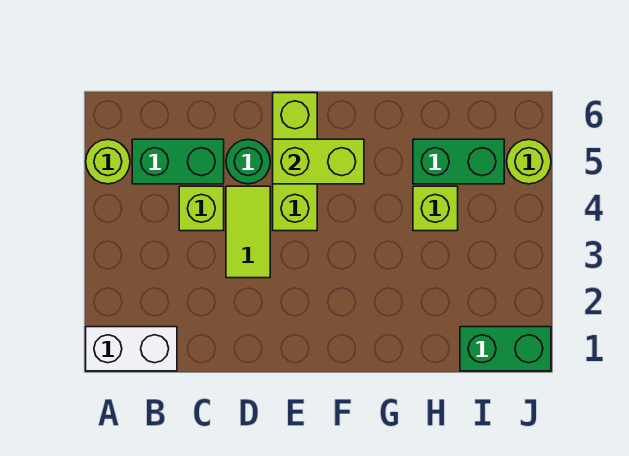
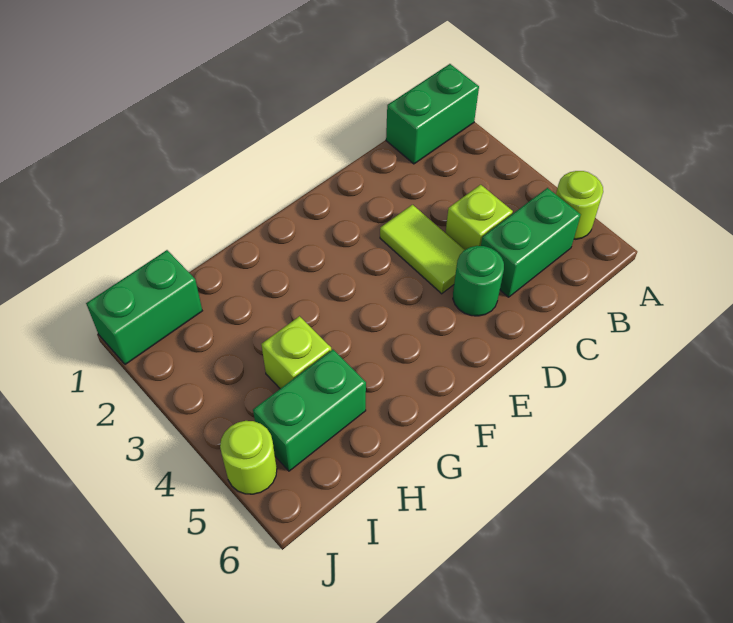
white 1x2 brick [86,327,177,371] -> green 1x2 brick [386,64,479,164]
lime 1x3 brick [273,93,317,231] -> none
lime 1x2 brick [273,139,364,184] -> none

